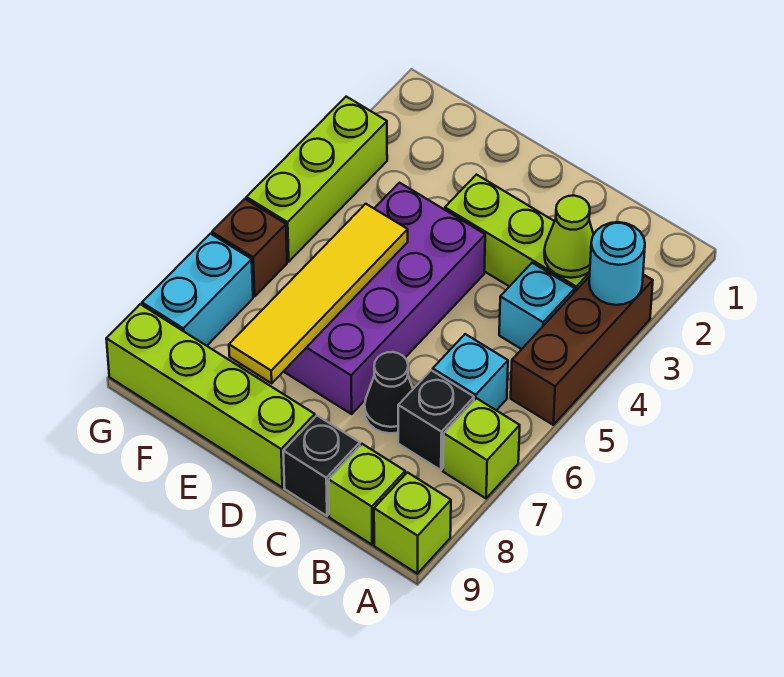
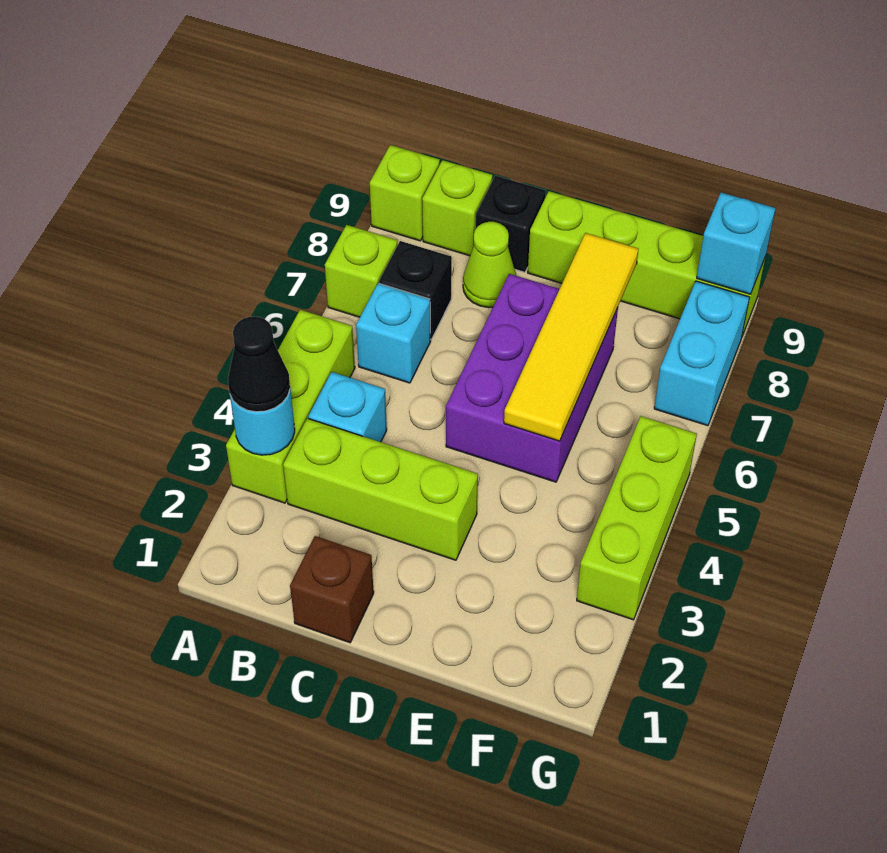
brown 1x3 brick [511,274,653,425] -> lime 1x3 brick [226,310,355,503]
lime 1x1 cone [544,196,594,278] -> lime 1x1 cone moved to [463,222,516,308]
black 1x1 cone [365,352,413,433] -> black 1x1 cone moved to [228,317,290,412]
purple 2x4 brick [283,183,485,414] -> purple 2x3 brick [446,274,618,482]
brown 1x1 brick [212,199,287,296] -> brown 1x1 brick moved to [290,536,374,643]
none -> cyan 1x1 brick [697,192,776,294]

